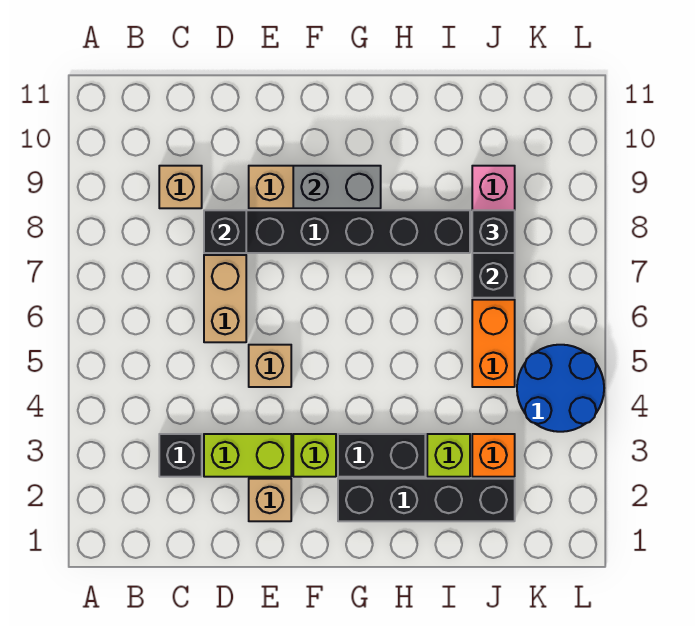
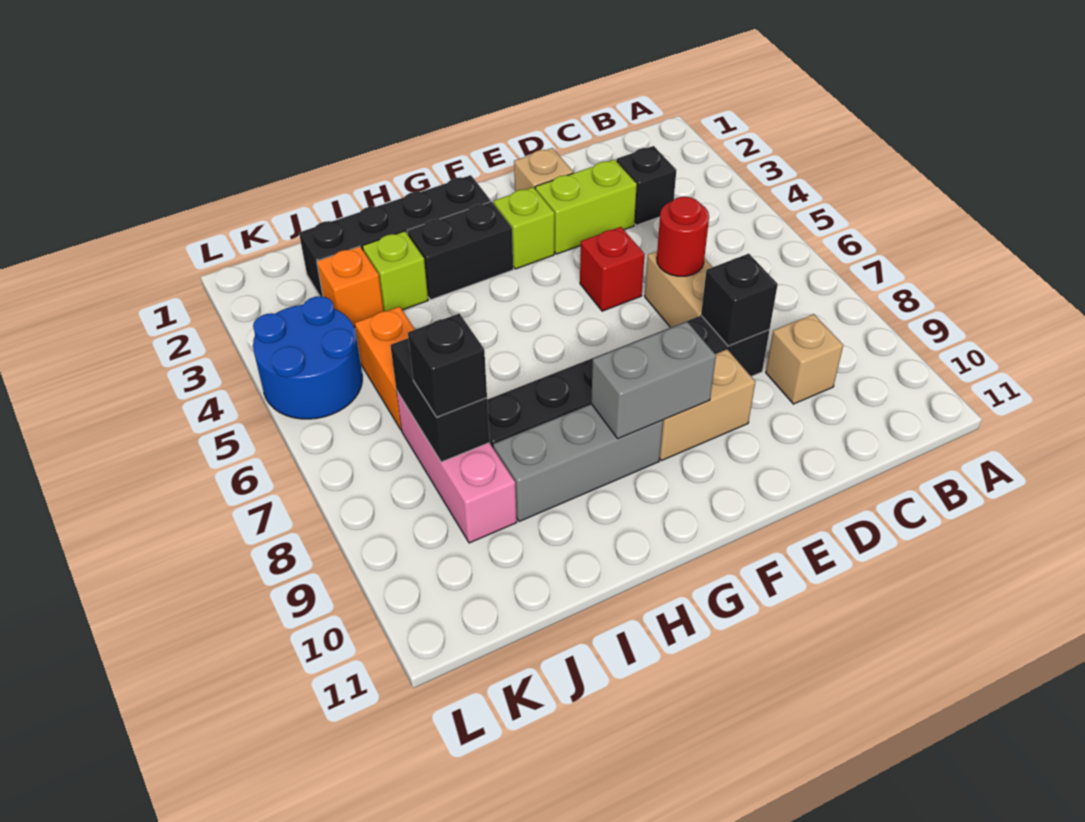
none -> red 1x1 round brick [657,197,709,276]
tan 1x1 brick [249,345,291,387] -> red 1x1 brick [580,227,645,311]
none -> grey 1x3 brick [493,404,663,522]

